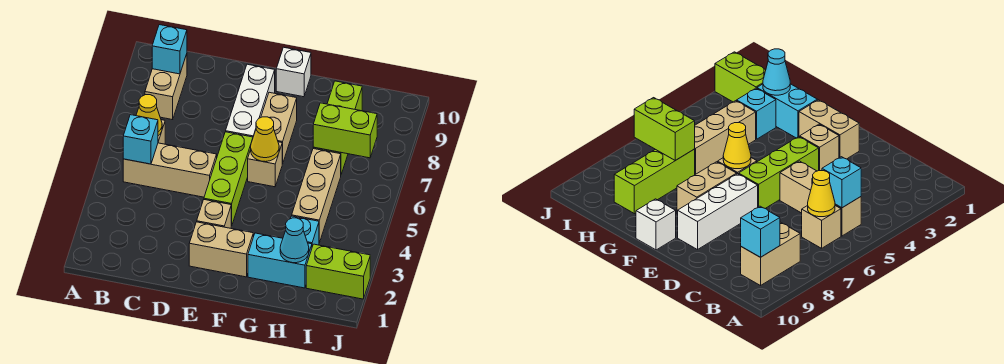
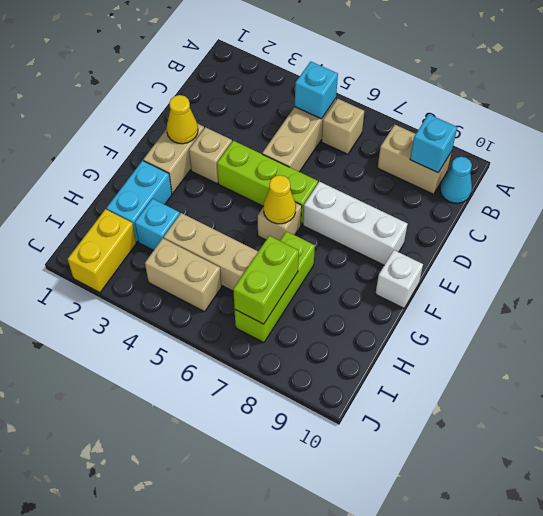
yellow 1x1 cone [136,95,162,136] -> yellow 1x1 cone moved to [167,95,198,144]
tan 1x2 brick [261,92,297,164] -> tan 1x2 brick moved to [145,238,222,312]
cyan 1x1 cone [280,218,309,263] -> cyan 1x1 cone moved to [440,157,472,203]
lime 1x3 brick [313,81,362,174] -> lime 1x3 brick turned to [235,231,315,343]
lime 1x2 brick [306,244,370,299] -> yellow 1x2 brick [68,209,136,293]

